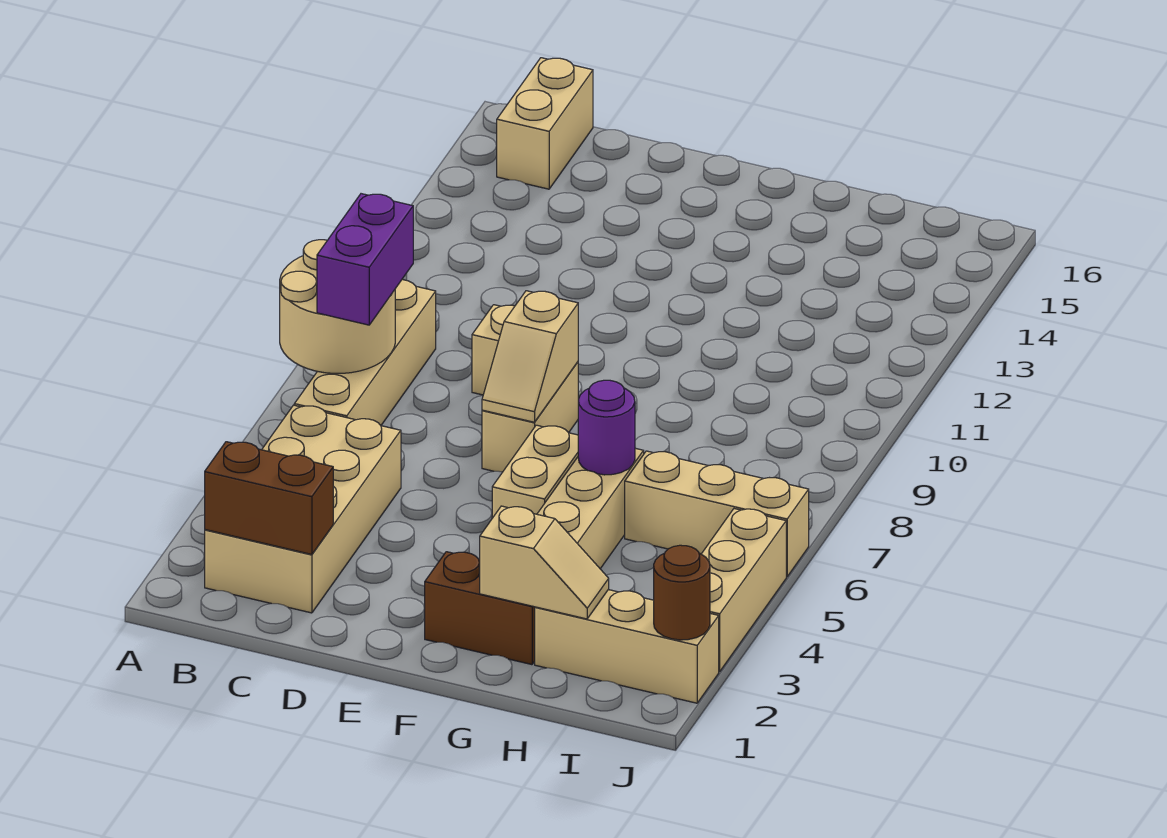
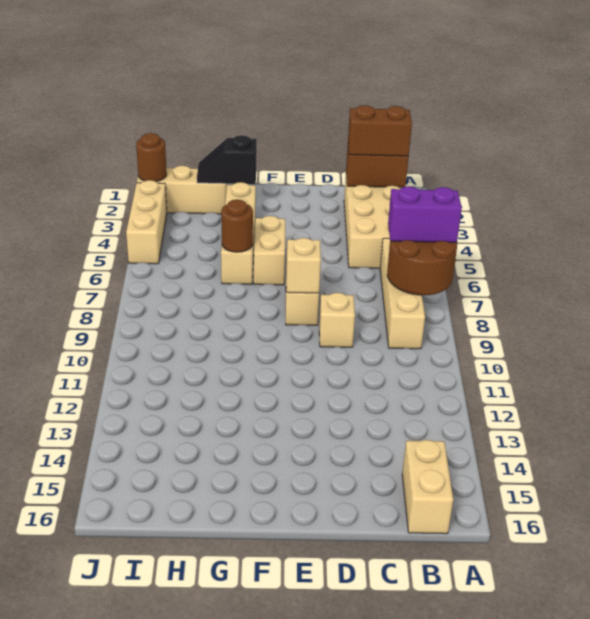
tan 2x2 round brick [280,240,395,373] -> brown 2x2 round brick [387,240,457,295]
purple 1x2 brick [317,194,413,325] -> purple 1x2 brick turned to [388,186,462,242]
brown 1x2 brick [425,552,535,665] -> brown 1x2 brick moved to [348,105,412,156]
tan 1x2 slope [480,506,609,619] -> black 1x2 slope [197,135,257,184]
purple 1x1 round brick [578,380,635,475] -> brown 1x1 round brick [221,200,253,252]
tan 1x3 brick [625,451,809,577] -> none

